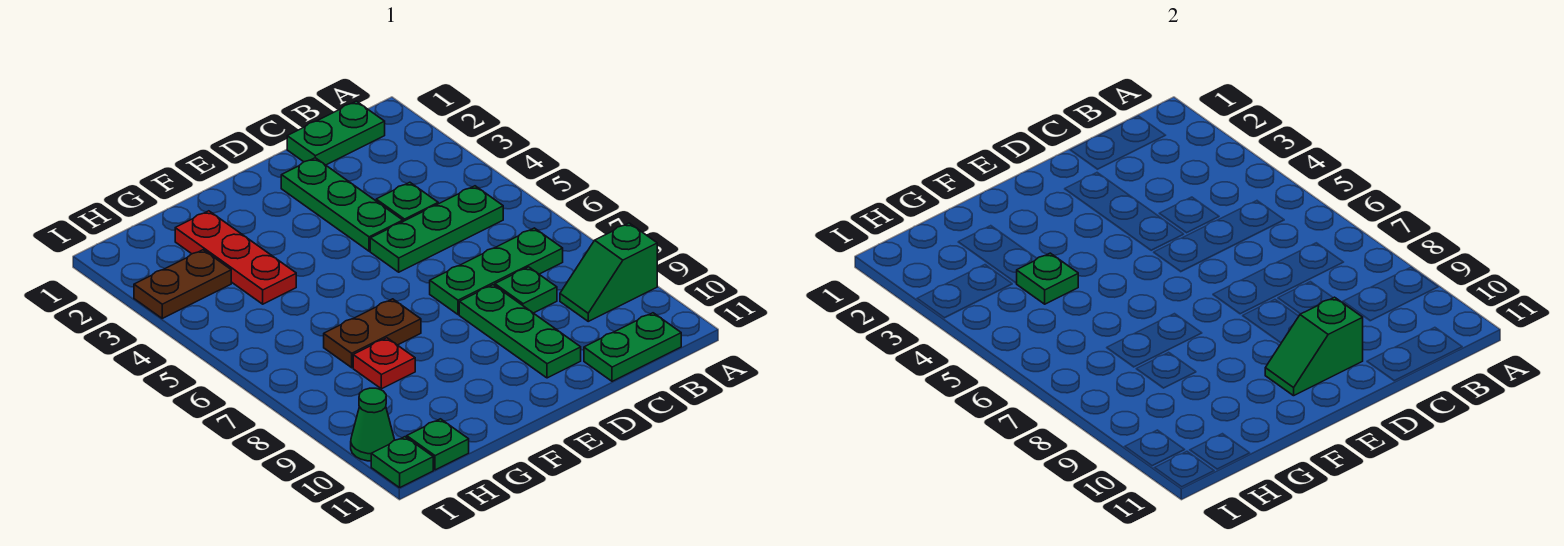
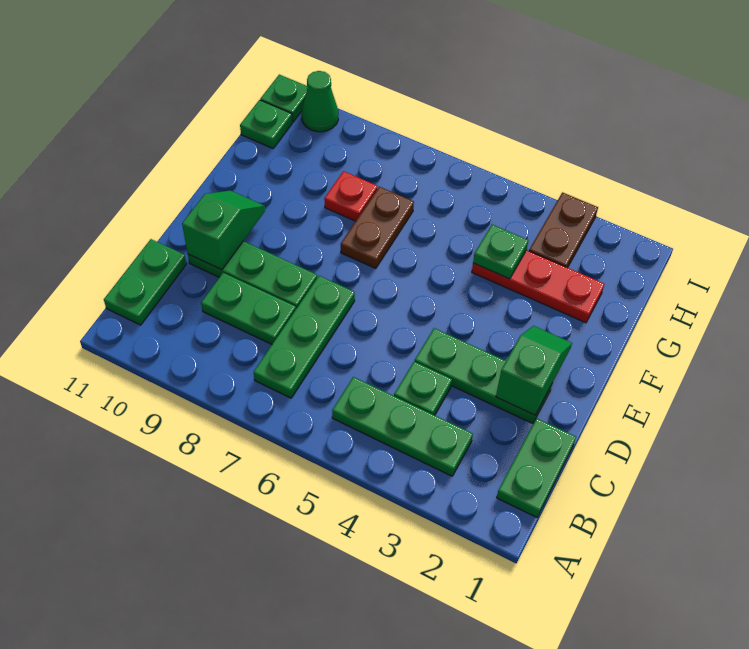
green 1x2 slope [560,223,657,321] -> green 1x2 slope moved to [496,326,572,415]
green 1x3 plate [370,186,503,272] -> green 1x3 plate turned to [332,377,473,476]
green 1x1 plate [495,267,557,313] -> green 1x2 plate [201,273,296,344]

